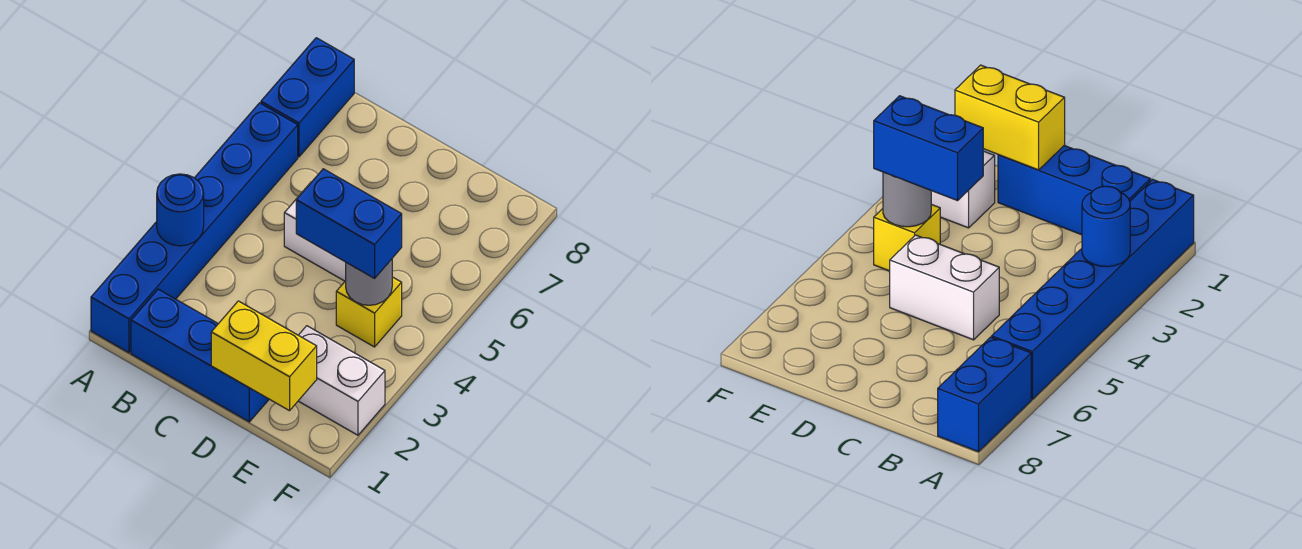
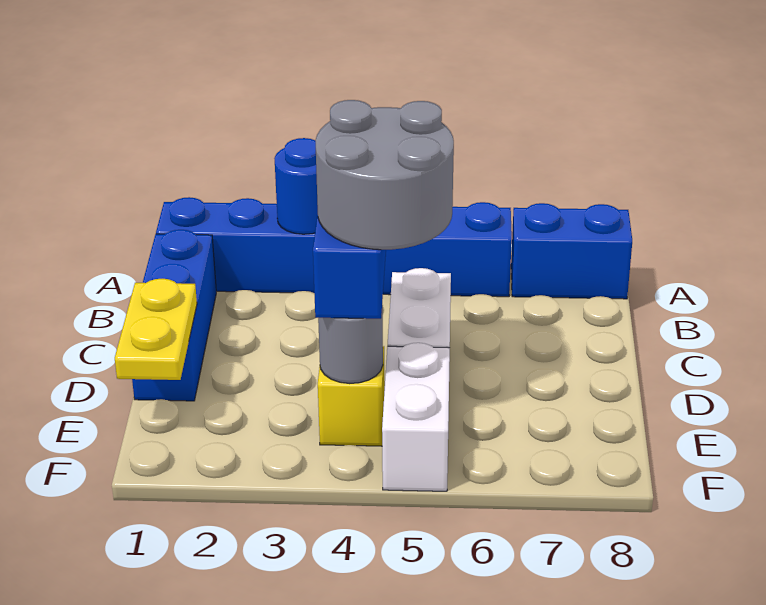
yellow 1x2 brick [211,301,317,411] -> yellow 1x2 plate [115,279,197,380]
none -> grey 2x2 round brick [315,100,454,250]
white 1x2 brick [299,326,385,435] -> white 1x2 brick moved to [382,343,450,491]

